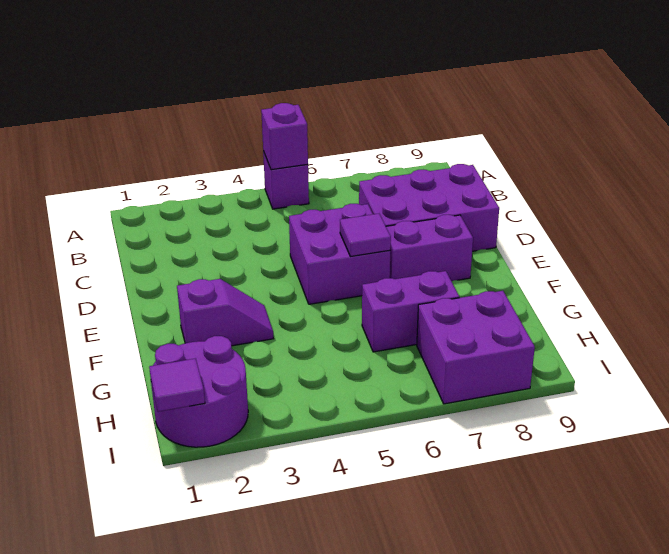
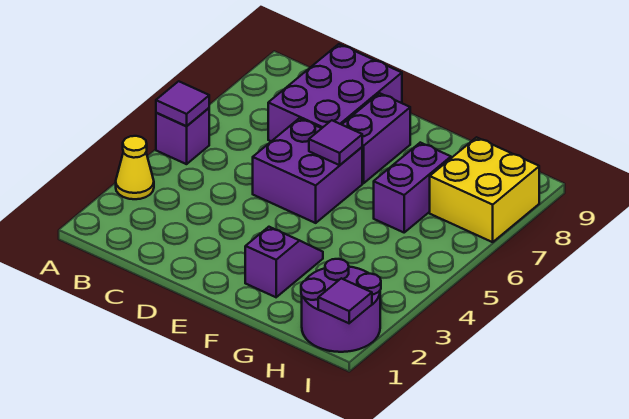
none -> yellow 1x1 cone [116,136,154,199]
purple 1x1 brick [261,103,308,170] -> purple 1x1 tile [156,81,209,126]
purple 2x2 brick [417,291,535,404] -> yellow 2x2 brick [430,137,539,242]

